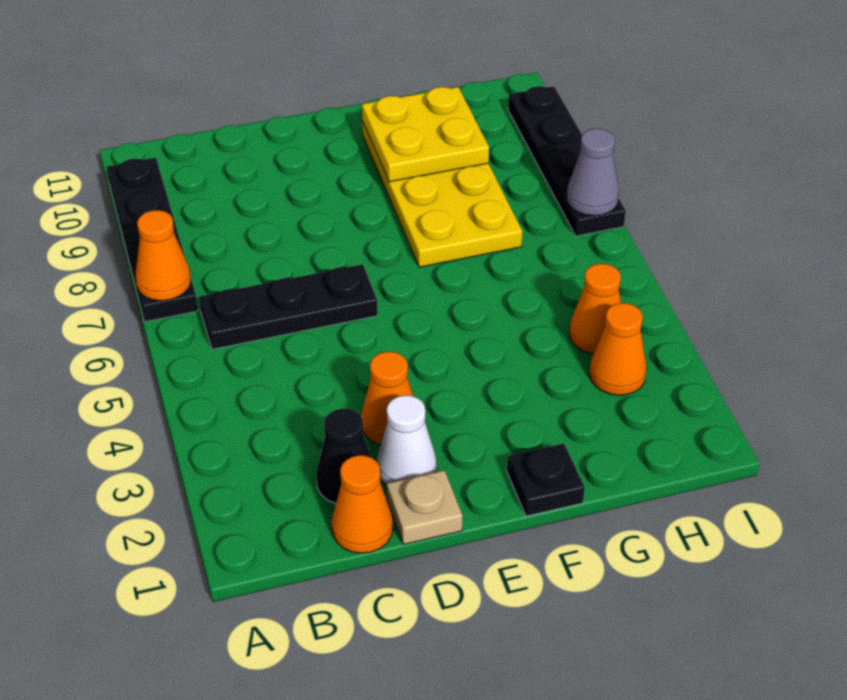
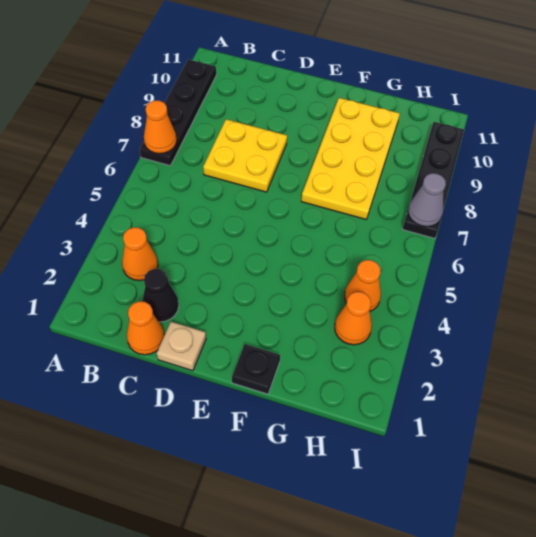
black 1x3 plate [199,264,378,349] -> none
white 1x1 cone [377,395,436,484] -> none
orange 1x1 cone [361,352,413,445] -> orange 1x1 cone moved to [122,227,158,281]
yellow 2x2 plate [362,87,489,182] -> yellow 2x2 plate moved to [203,119,287,192]

